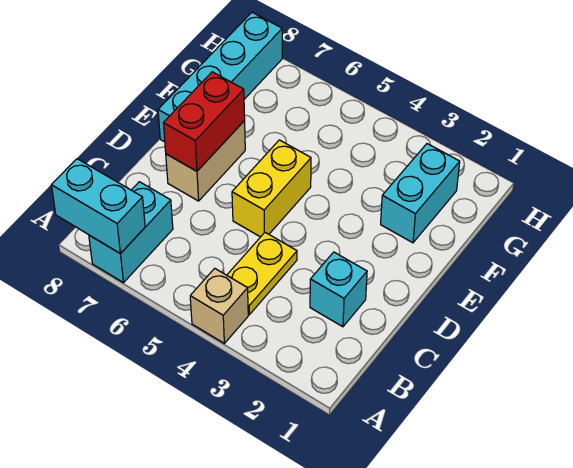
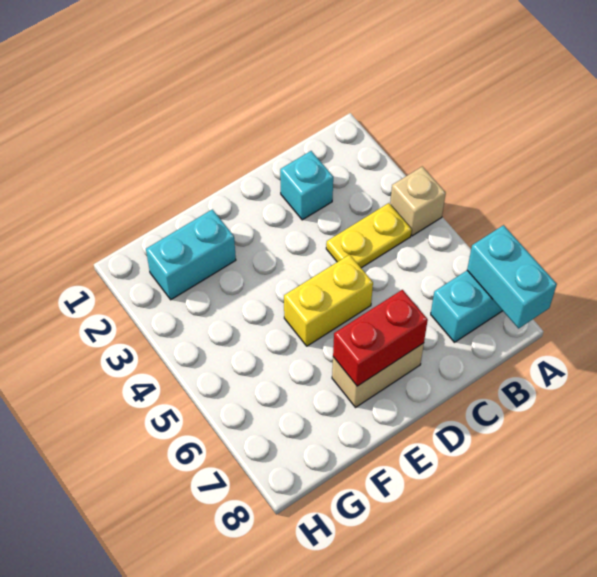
cyan 1x4 brick [158,12,282,142] -> none

